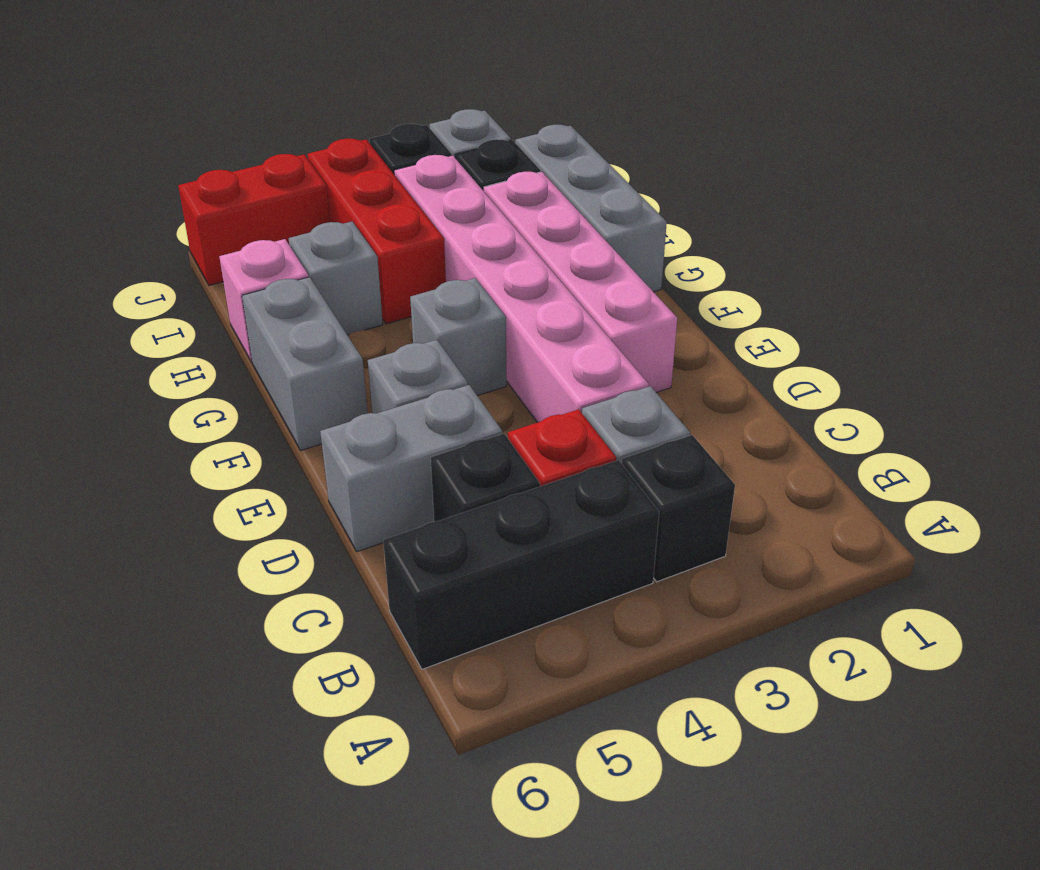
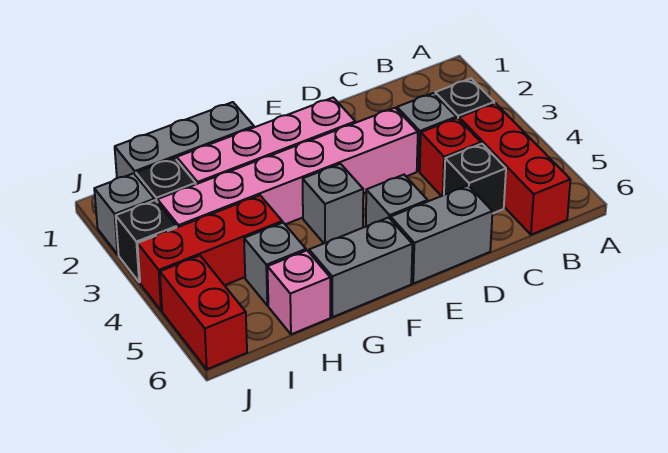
black 1x3 brick [383,460,659,669] -> red 1x3 brick [459,103,570,235]
grey 1x2 brick [320,385,502,552] -> grey 1x2 brick turned to [391,186,492,284]

